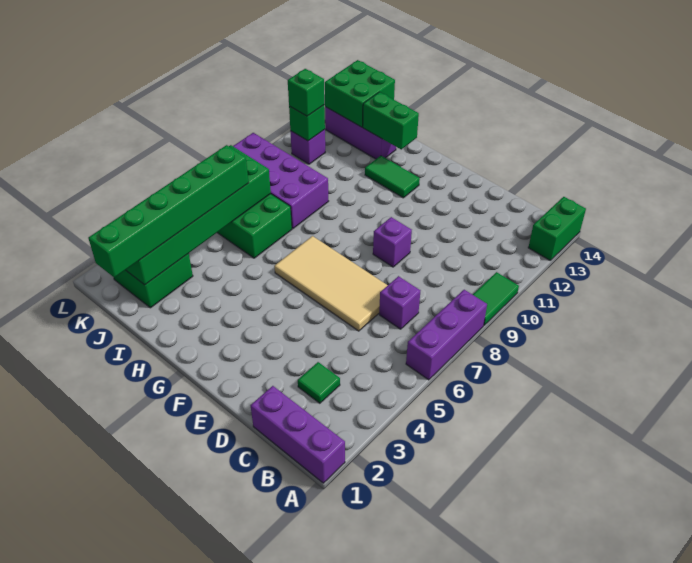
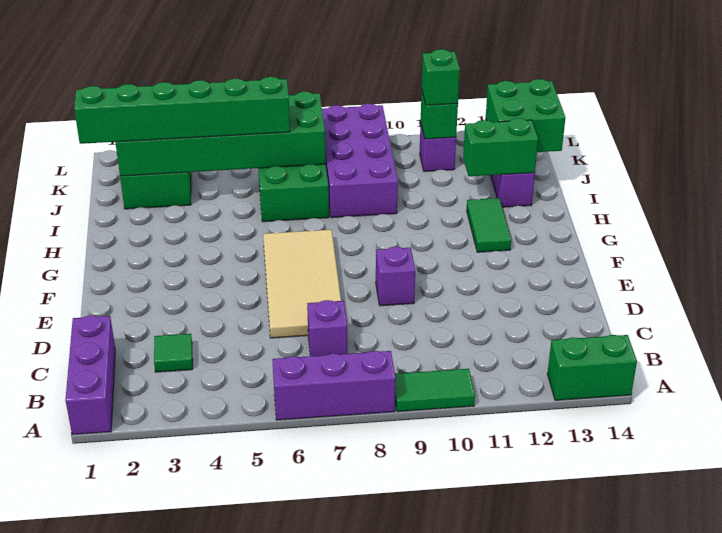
green 1x2 brick [363,92,419,149] -> green 1x2 brick turned to [463,118,538,176]

